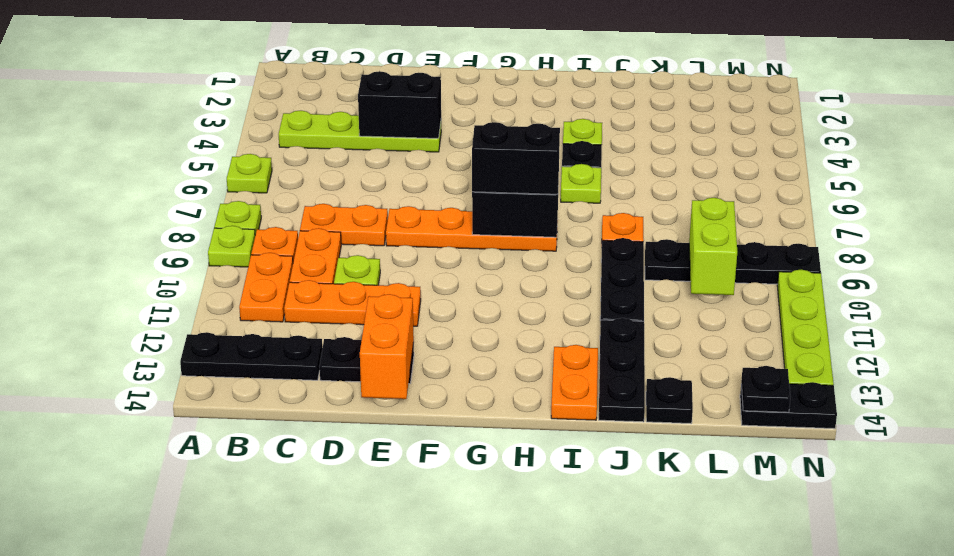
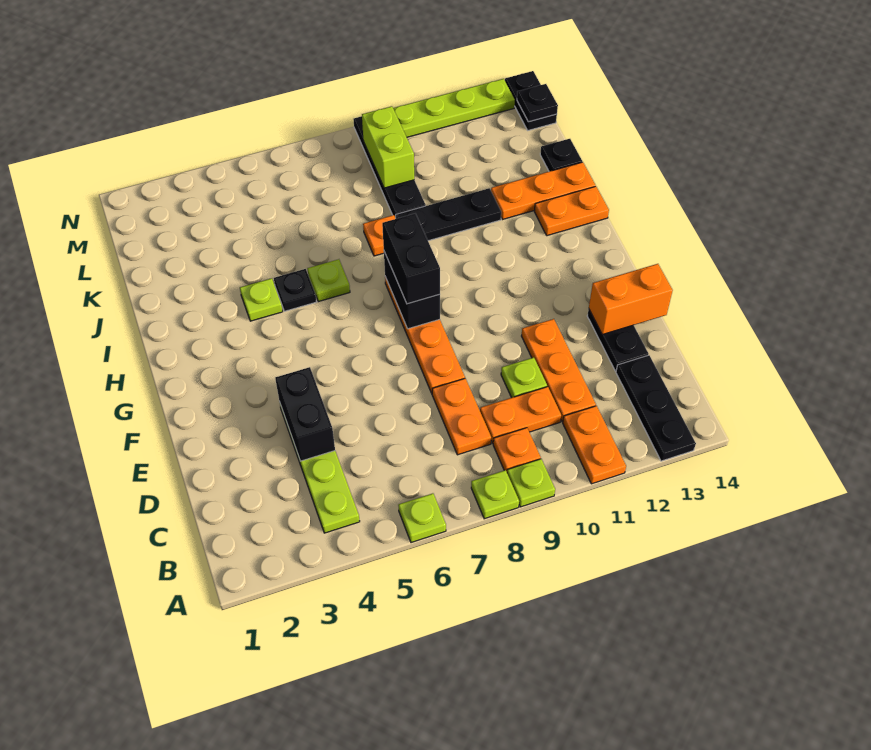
orange 1x2 plate [239,253,293,322] -> orange 1x2 plate turned to [563,406,626,484]
black 1x3 plate [599,318,645,422] -> orange 1x3 plate [491,162,595,220]
lime 1x2 brick [689,198,737,295] -> lime 1x2 brick turned to [362,106,414,188]

